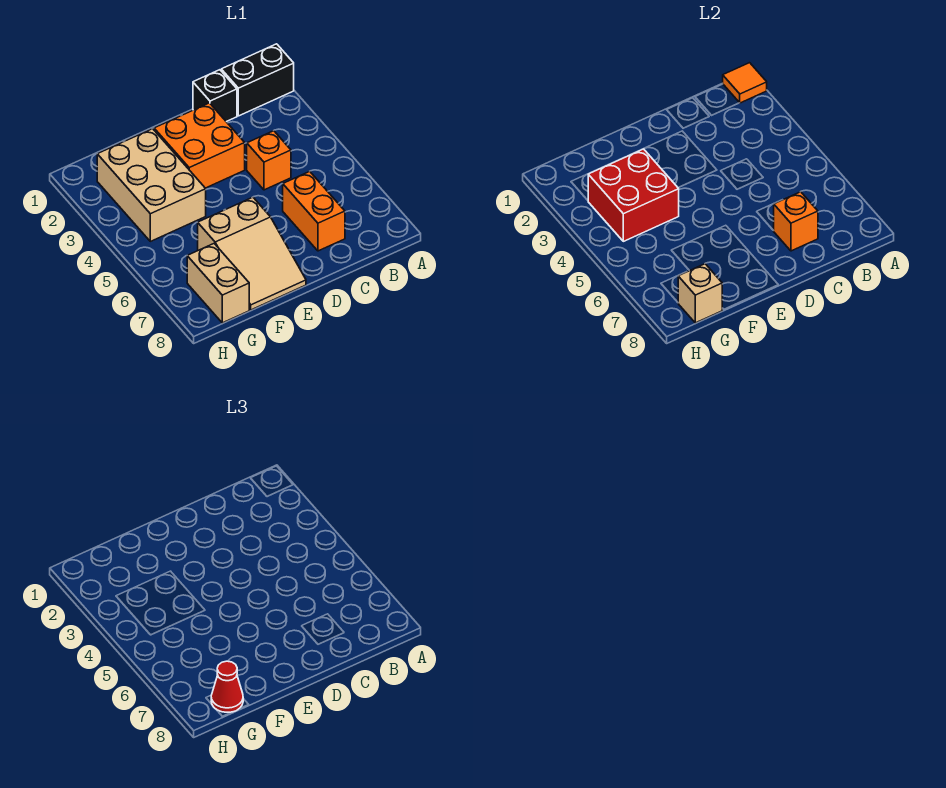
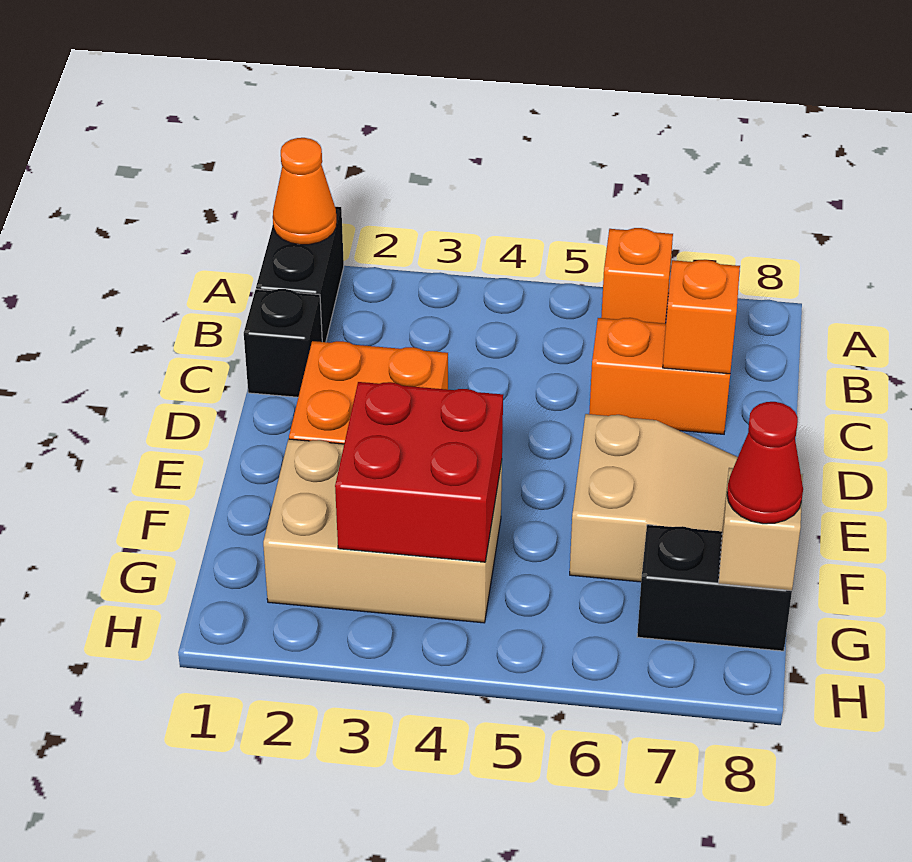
orange 1x1 tile [723,63,767,103] -> orange 1x1 cone [273,138,336,245]
orange 1x1 brick [247,131,291,190] -> orange 1x1 brick moved to [601,228,673,323]
tan 1x2 brick [187,244,249,323] -> black 1x2 brick [637,525,792,651]

